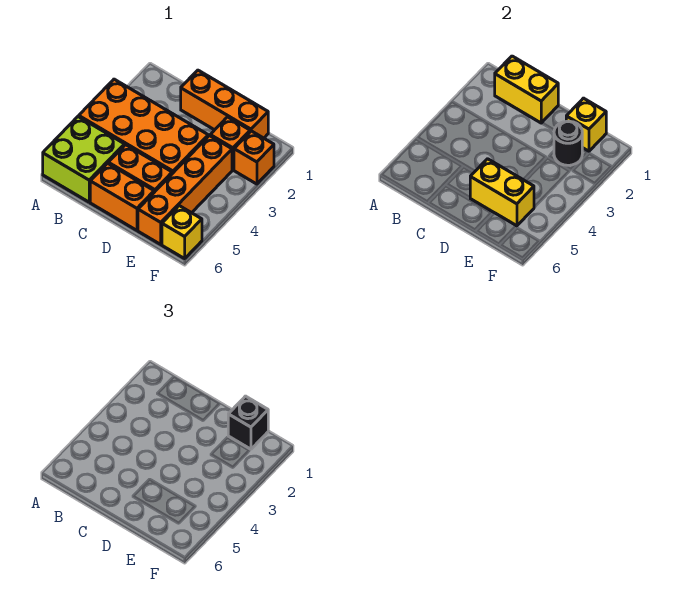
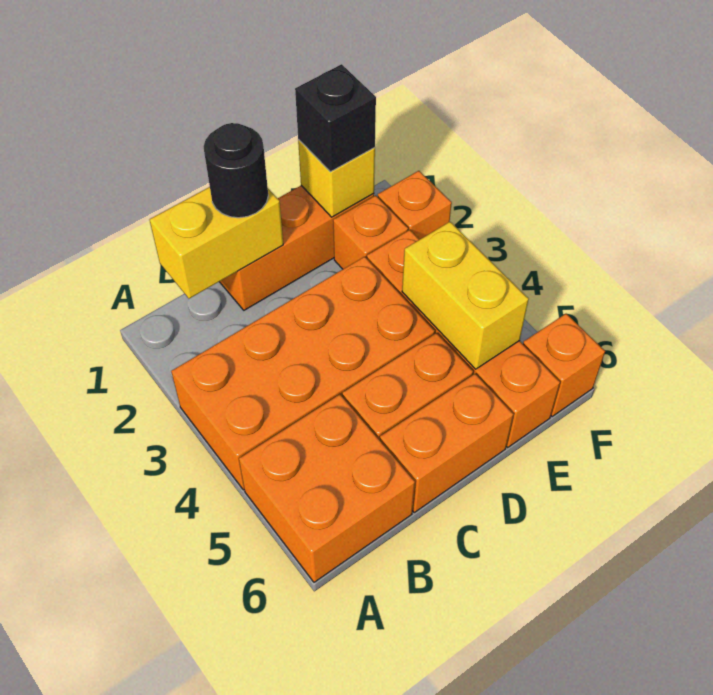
lime 2x2 brick [43,117,124,202] -> orange 2x2 brick [239,394,415,582]
yellow 1x2 brick [470,159,534,226] -> yellow 1x2 brick turned to [402,222,529,369]
black 1x1 round brick [554,121,582,165] -> black 1x1 round brick moved to [204,123,268,218]
yellow 1x1 brick [162,206,202,259] -> orange 1x1 brick [523,314,605,417]

